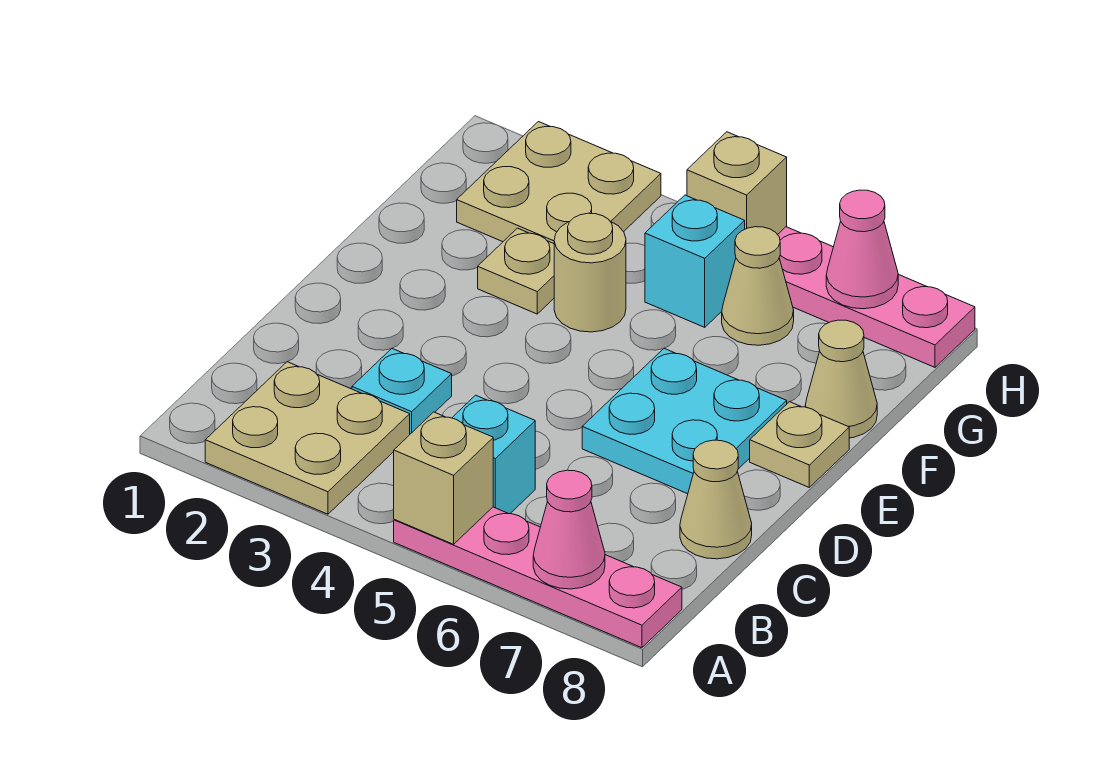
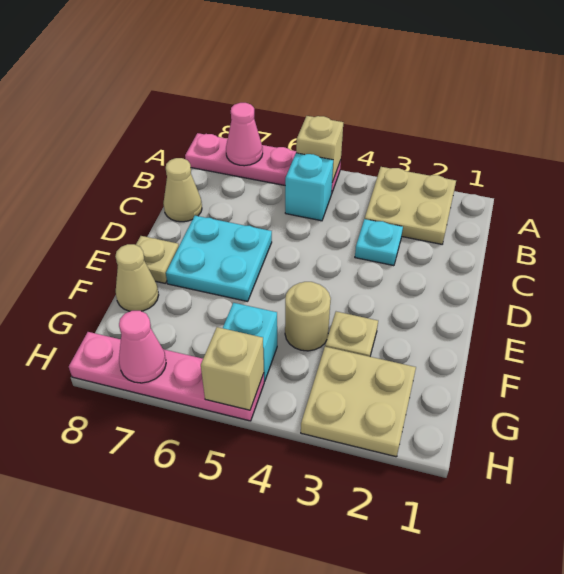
tan 1x1 cone [722,227,794,345] -> none

